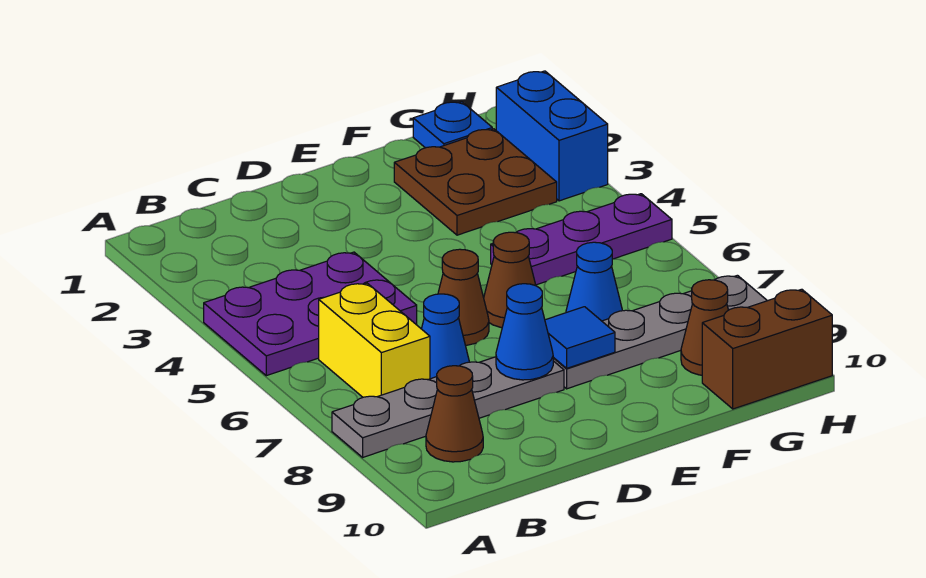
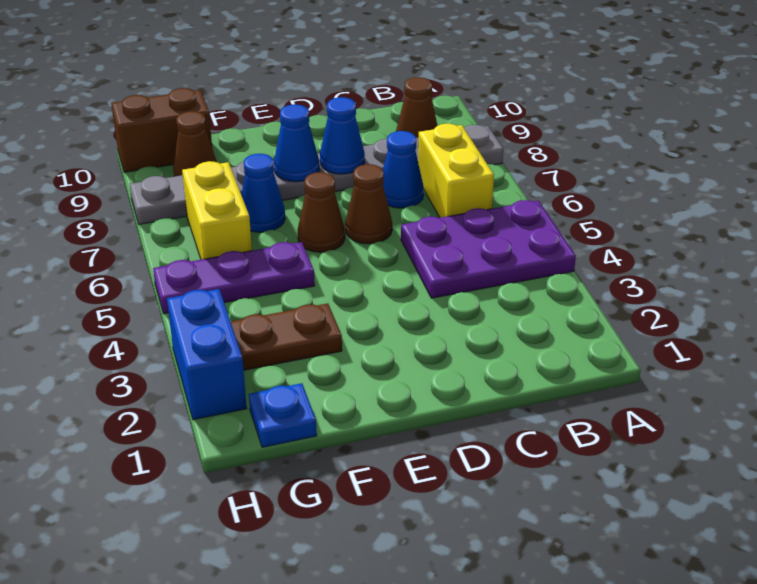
blue 1x1 tile [545,307,615,368] -> blue 1x1 cone [274,104,319,182]
brown 2x2 plate [394,129,557,235] -> brown 1x2 plate [231,303,342,370]
none -> yellow 1x2 brick [182,161,252,260]

